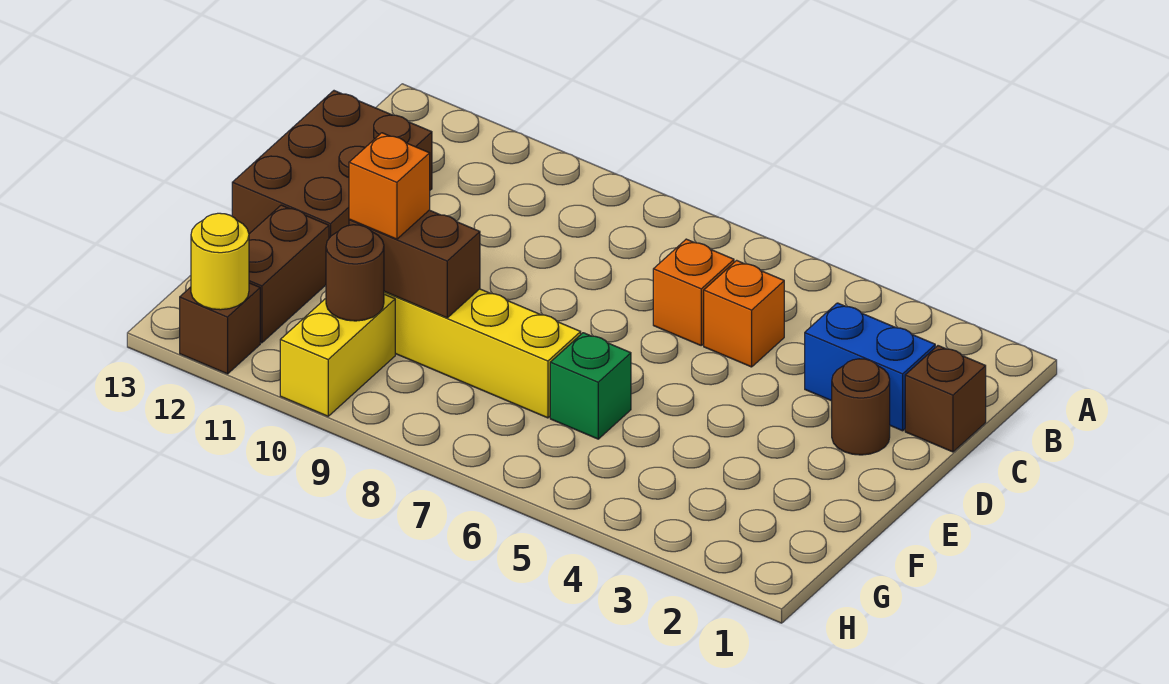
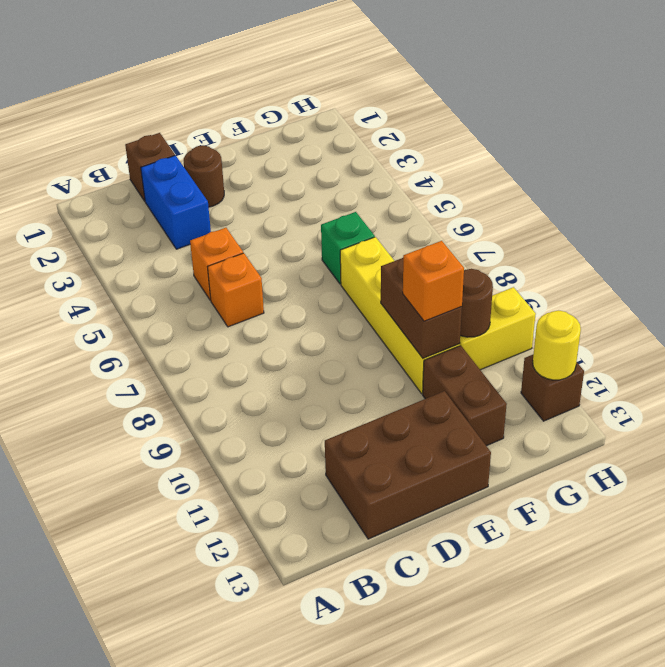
brown 1x2 brick [249,205,329,343] -> brown 1x2 brick turned to [423,345,507,446]

